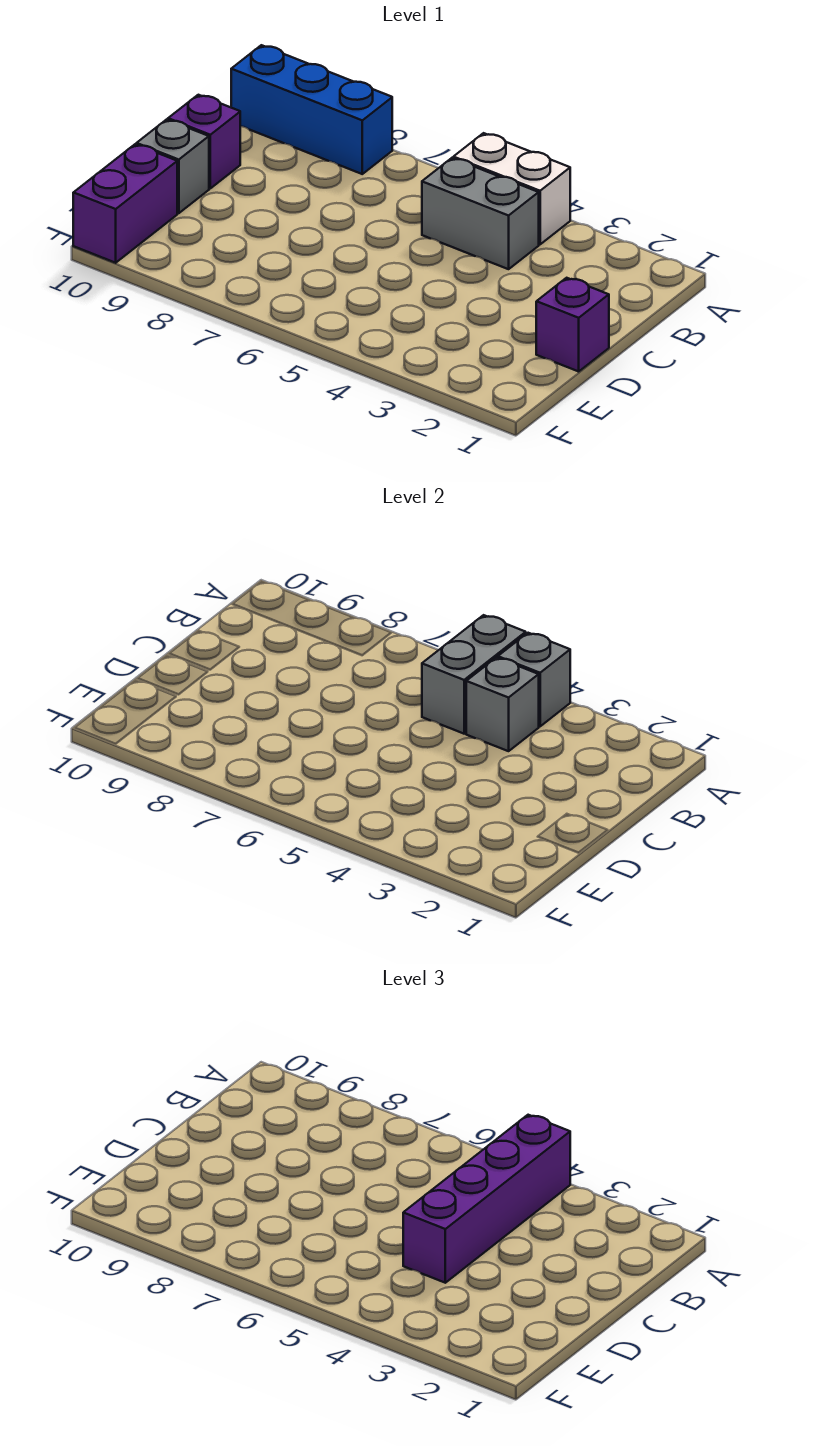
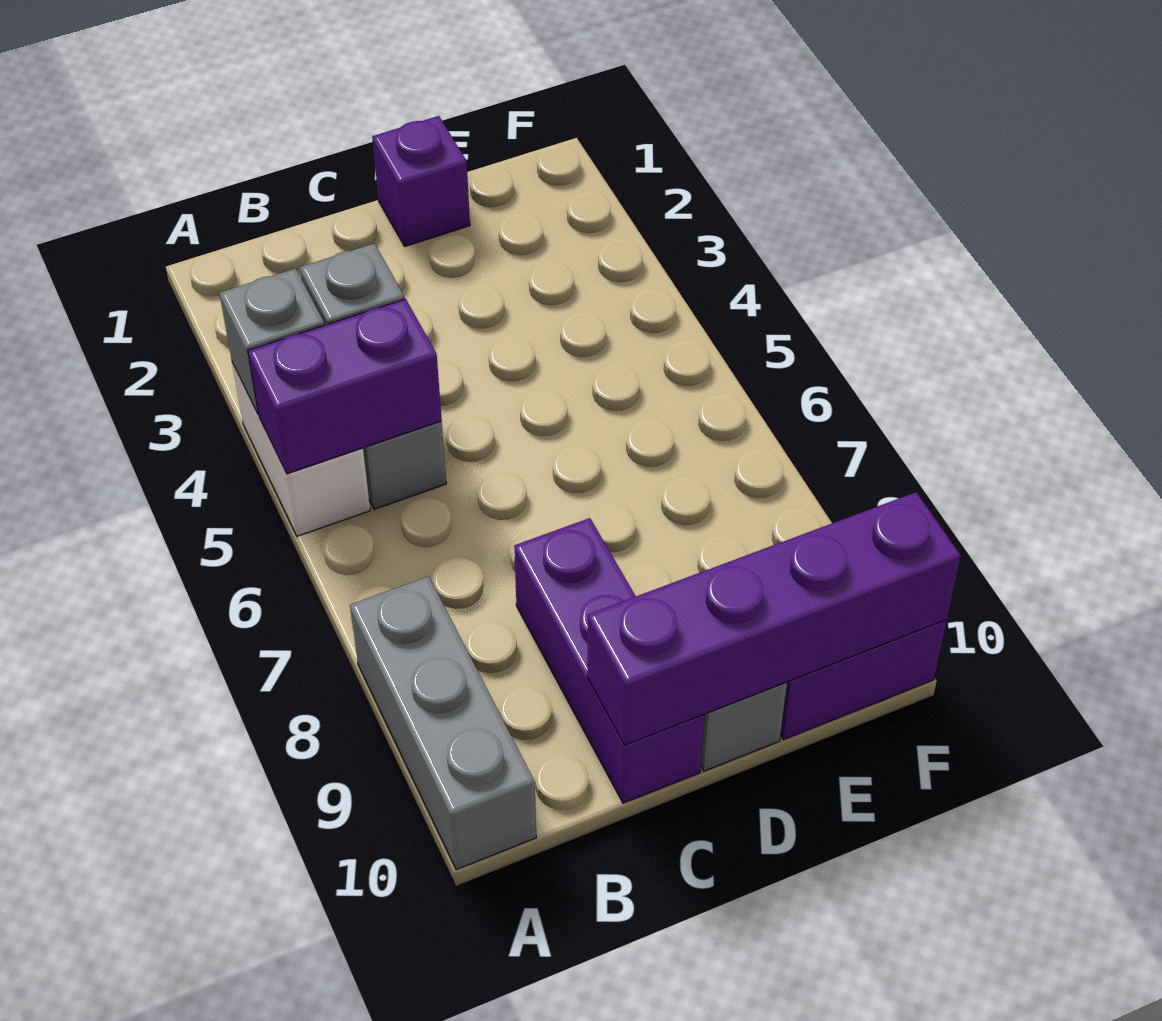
purple 1x4 brick [403,1115,570,1283] -> purple 1x4 brick moved to [587,492,961,745]
grey 1x2 brick [422,615,526,734] -> purple 1x2 brick [248,299,442,474]
blue 1x3 brick [231,45,392,174] -> grey 1x3 brick [350,576,536,870]
purple 1x1 brick [168,95,240,188] -> purple 1x3 brick [514,518,705,803]

